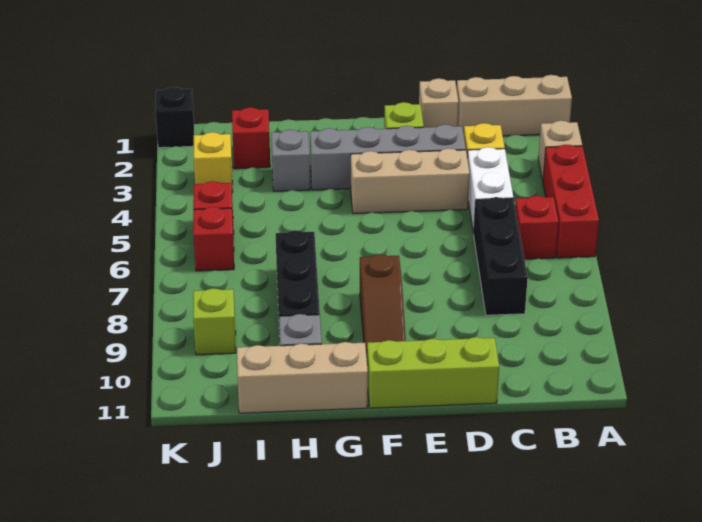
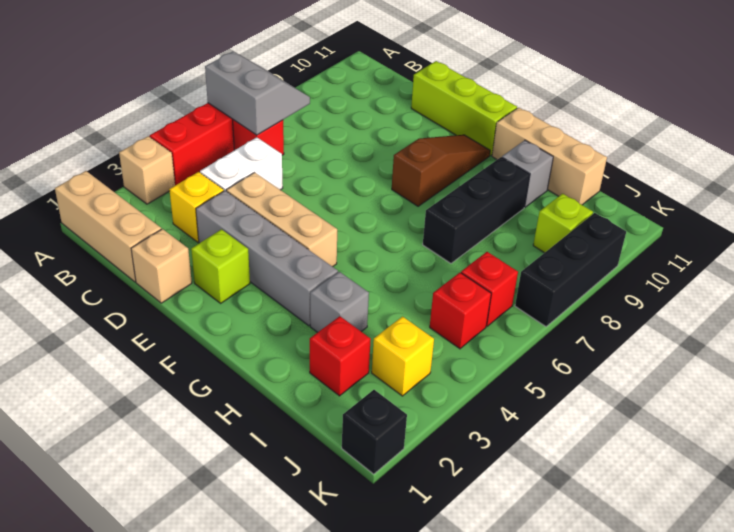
none -> grey 2x2 slope [205,52,310,135]
black 1x3 brick [474,197,528,315] -> black 1x3 brick moved to [515,213,626,327]

